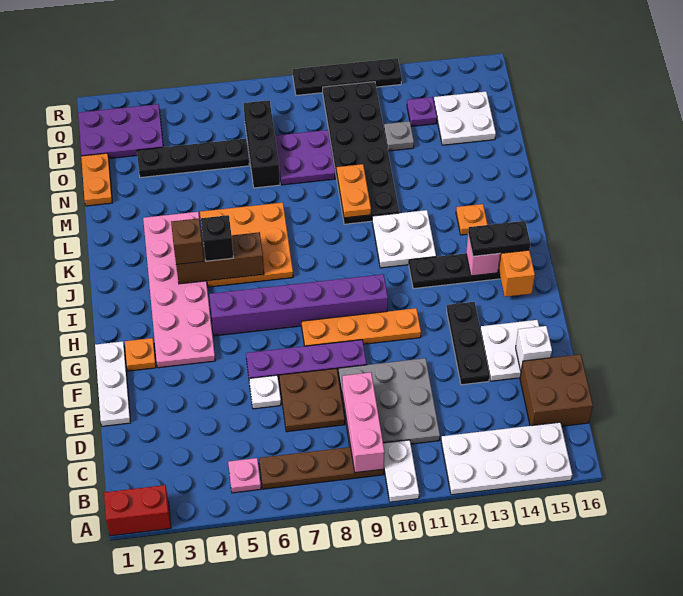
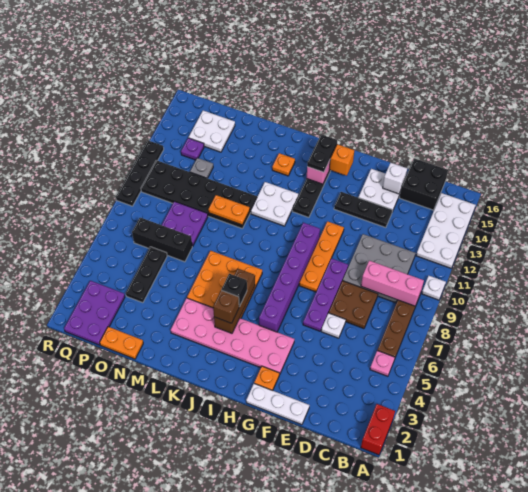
white 1x2 plate [383,440,419,502] -> white 1x1 plate [422,276,446,300]
brown 2x2 brick [520,354,593,426] -> black 2x2 brick [399,158,448,210]
black 1x4 plate [137,139,249,178] -> black 1x3 plate [126,247,167,303]

